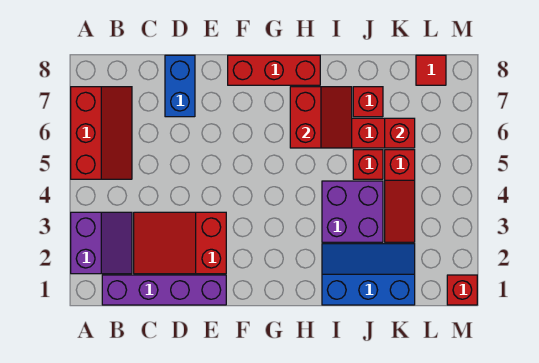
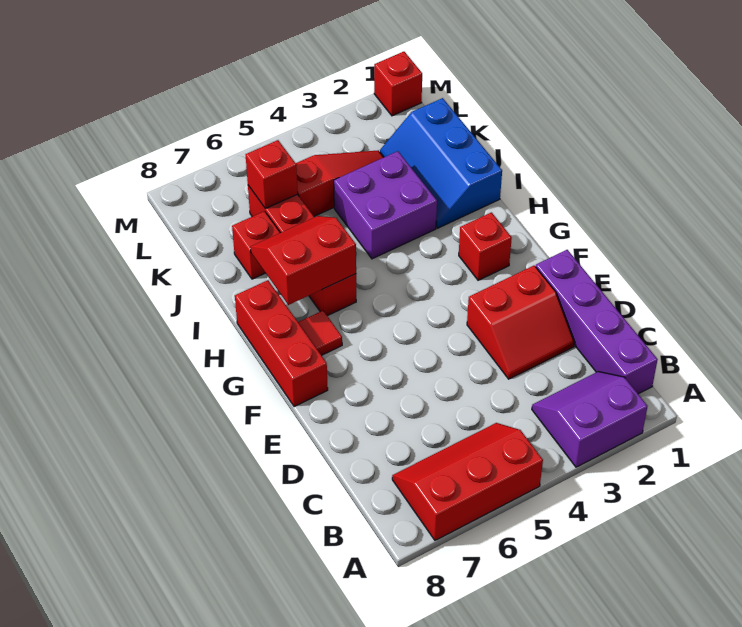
red 2x3 slope [134,212,226,274] -> red 2x2 slope [467,266,574,379]
blue 1x2 brick [165,55,195,117] -> none
red 1x1 brick [353,150,383,179] -> red 1x1 brick moved to [459,212,512,280]
red 1x1 tile [416,55,446,85] -> red 1x1 tile moved to [298,311,342,355]

